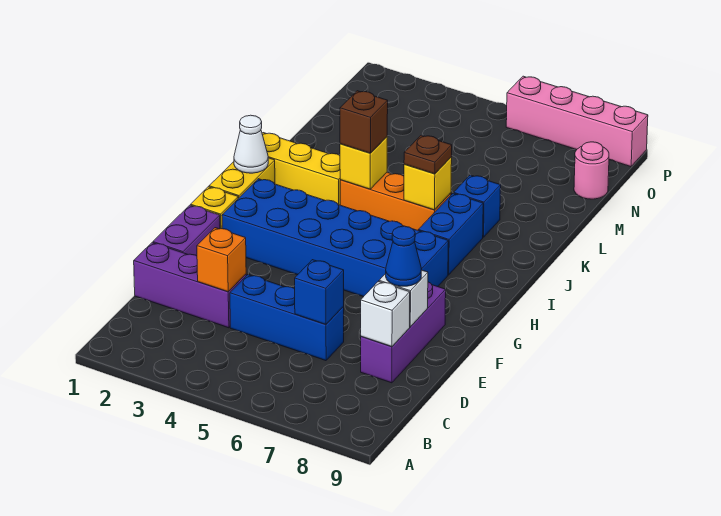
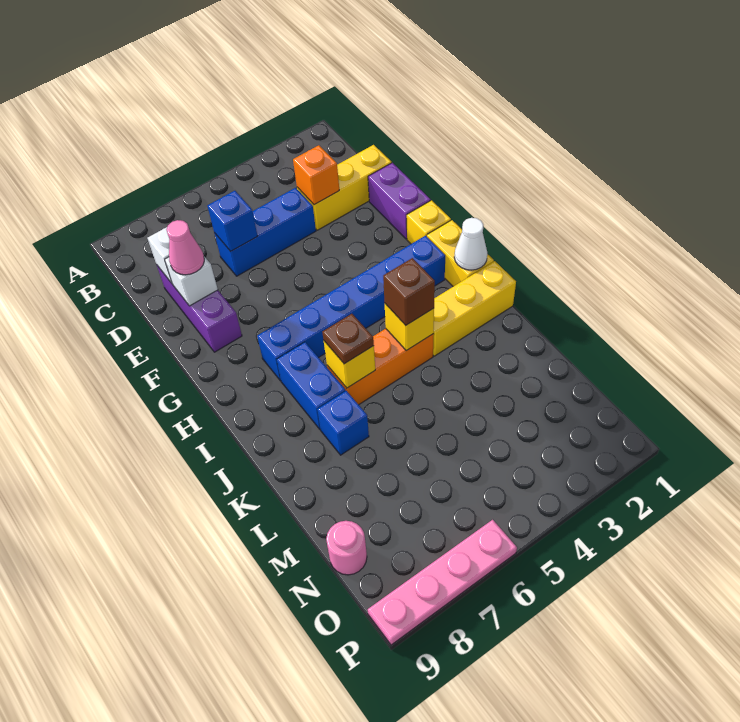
purple 1x3 brick [134,243,246,328] -> yellow 1x3 brick [297,145,392,230]
blue 1x1 cone [386,226,421,286] -> pink 1x1 cone [166,220,204,275]
blue 2x6 brick [222,179,448,297] -> blue 1x6 brick [257,236,445,381]
pink 1x4 brick [506,76,648,167] -> pink 1x4 plate [368,520,517,645]

